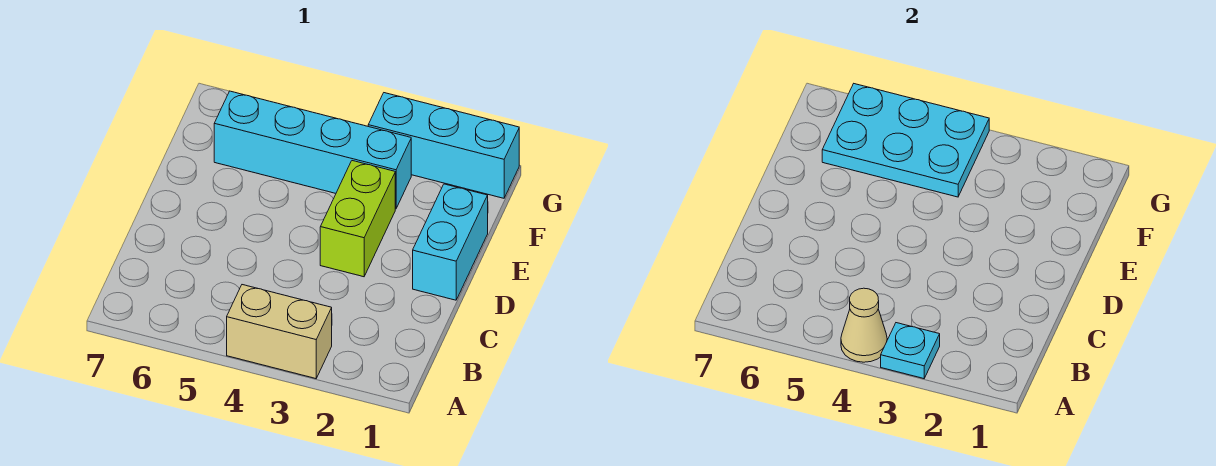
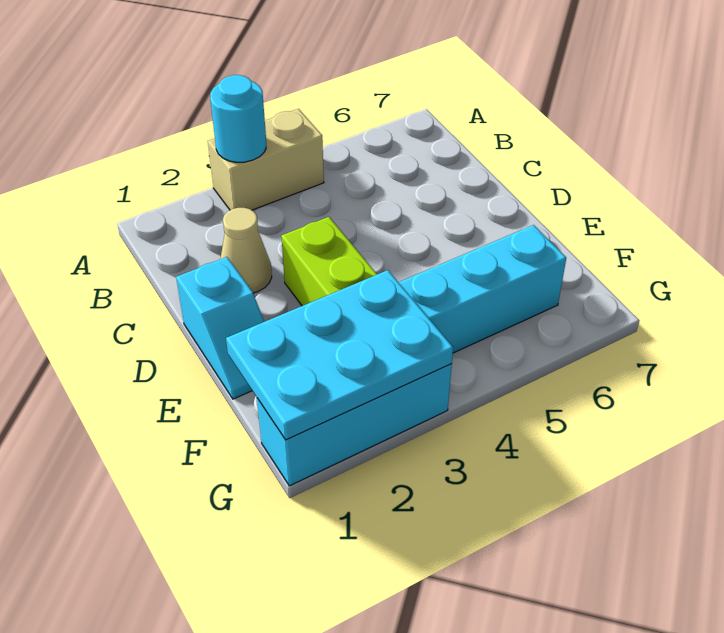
cyan 1x1 plate [881,323,940,379] -> cyan 1x1 round brick [210,75,266,162]
tan 1x1 cone [841,288,887,362] -> tan 1x1 cone moved to [220,208,272,293]
cyan 1x2 brick [413,184,488,300] -> cyan 1x2 slope [176,257,264,399]
cyan 2x3 plate [822,84,989,197] -> cyan 2x3 plate moved to [226,270,453,440]

